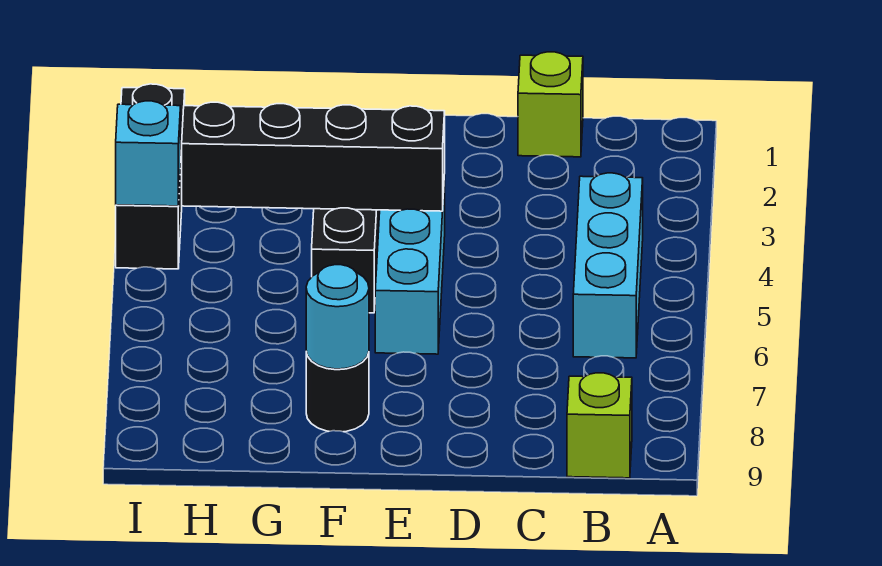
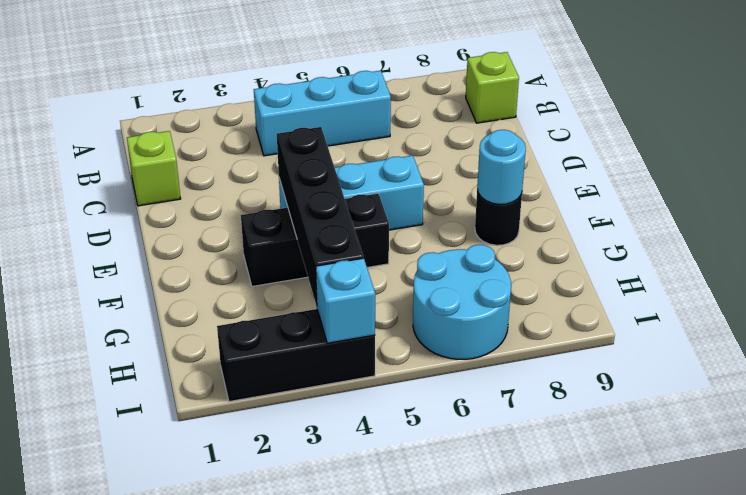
none -> cyan 2x2 round brick [413,245,511,359]

